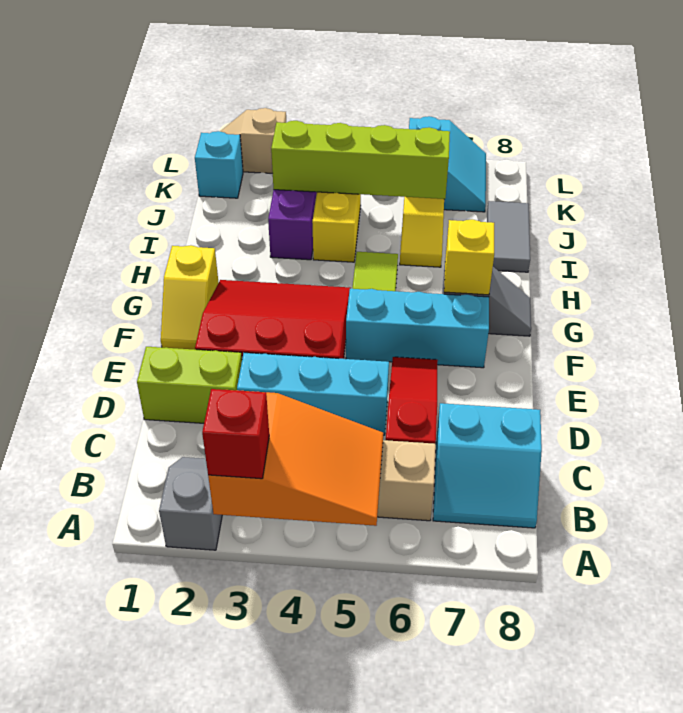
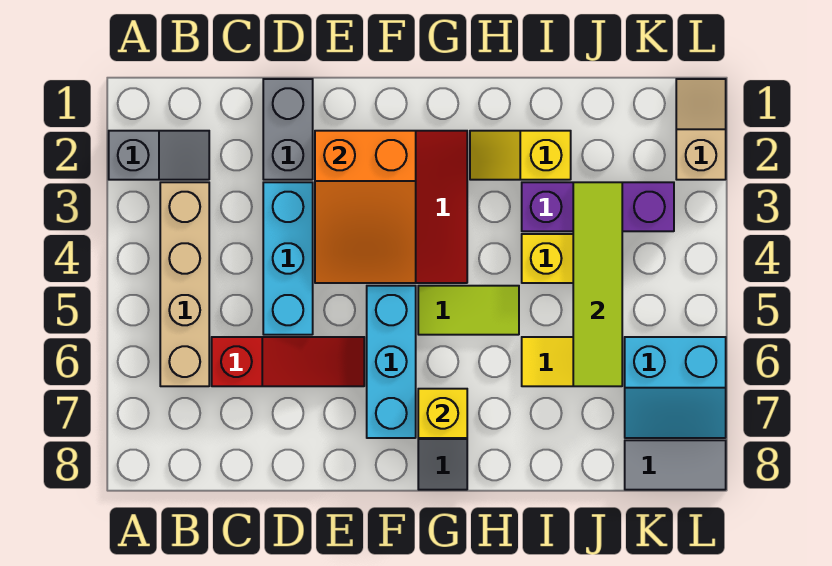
orange 2x3 slope [208,390,383,526] -> orange 2x3 slope moved to [315,131,416,283]
red 1x1 brick [202,389,269,479] -> none
cyan 2x2 slope [433,403,542,528] -> none
lime 1x2 brick [137,347,242,423] -> grey 1x2 brick [263,79,313,180]
yellow 1x2 slope [161,245,219,350] -> yellow 1x2 slope moved to [470,131,571,180]
grey 1x2 tile [487,201,530,272] -> grey 1x2 tile moved to [625,440,726,490]
lime 1x4 brick [271,121,450,199] -> lime 1x4 tile [573,182,622,386]
cyan 1x1 brick [195,131,243,198] -> none

